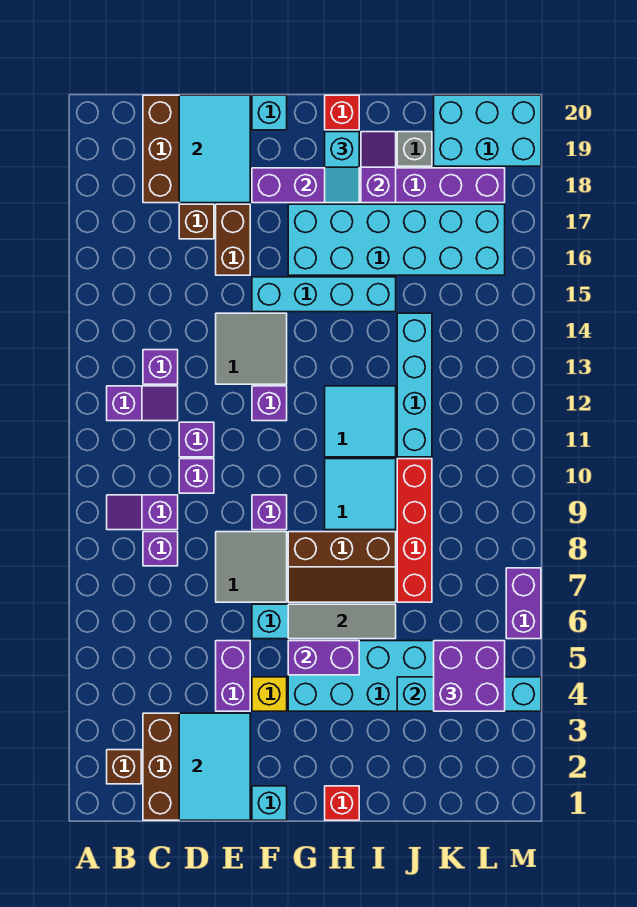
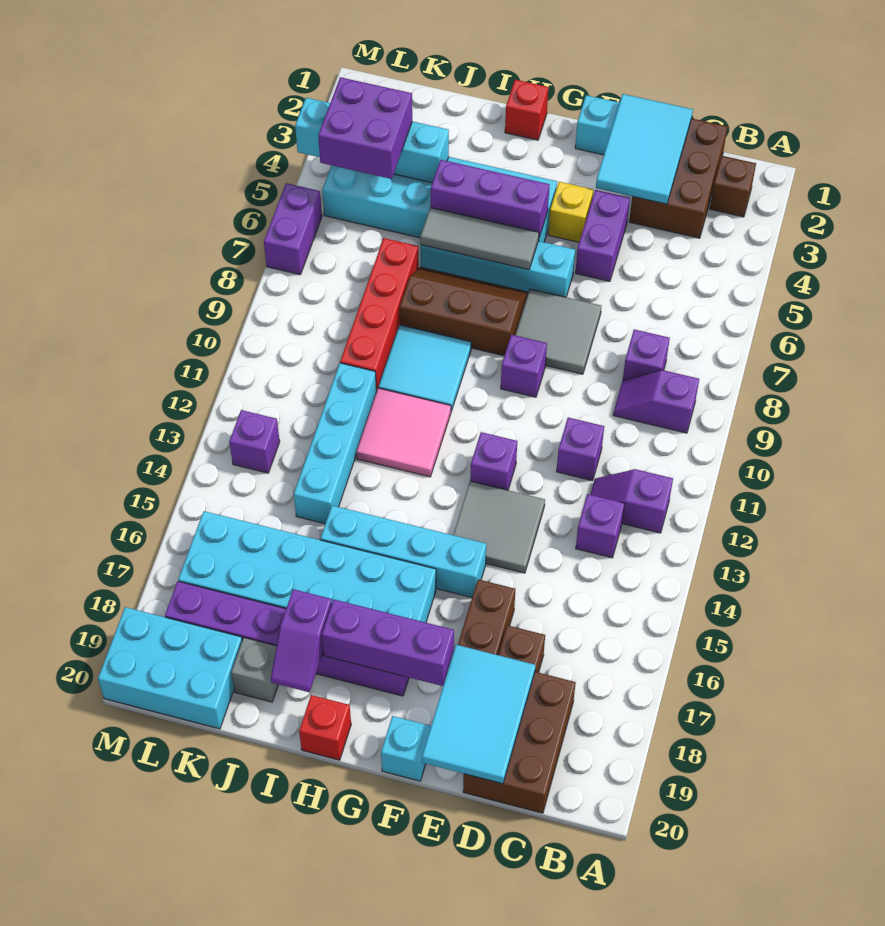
purple 1x2 slope [107,495,178,530] -> purple 1x2 slope turned to [613,370,699,433]
purple 1x1 brick [179,459,214,493] -> purple 1x1 brick moved to [229,410,280,473]
purple 1x2 brick [288,641,359,675] -> purple 1x3 brick [431,160,550,237]
cyan 2x2 tile [325,386,396,457] -> pink 2x2 tile [356,388,451,477]
cyan 1x2 slope [325,132,359,203] -> none

